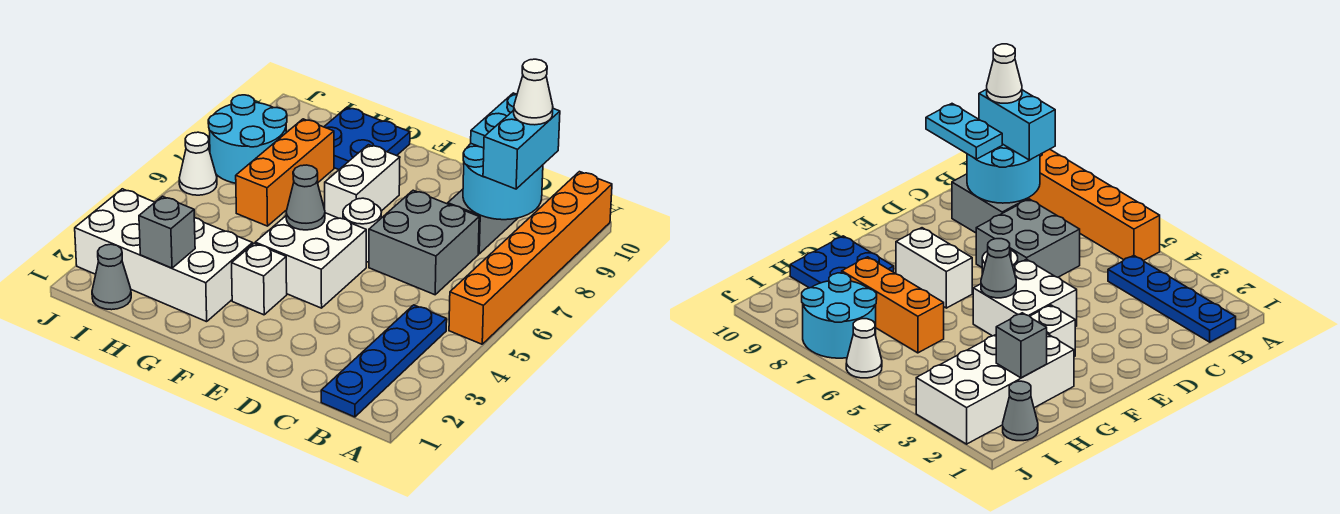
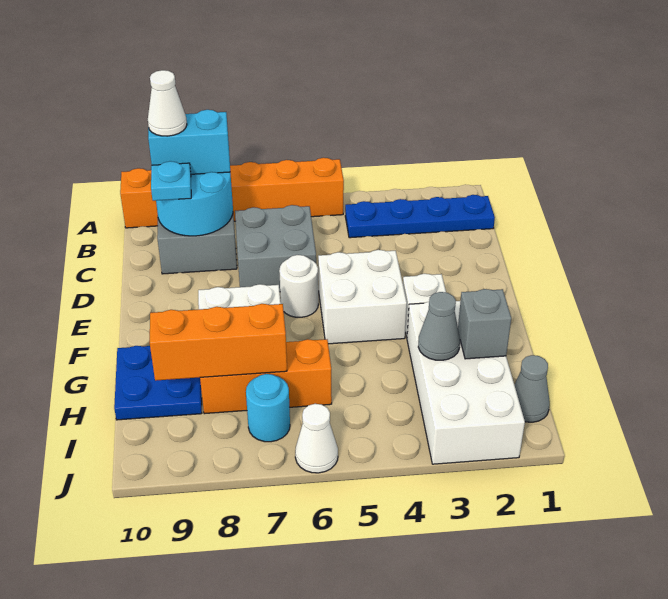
cyan 1x2 plate [471,93,517,148] -> cyan 1x1 plate [151,161,191,201]
grey 1x1 cone [286,165,325,230] -> grey 1x1 cone moved to [418,292,460,360]
none -> orange 1x3 brick [150,304,287,381]
cyan 2x2 round brick [208,95,287,183] -> cyan 1x1 round brick [246,374,290,442]

